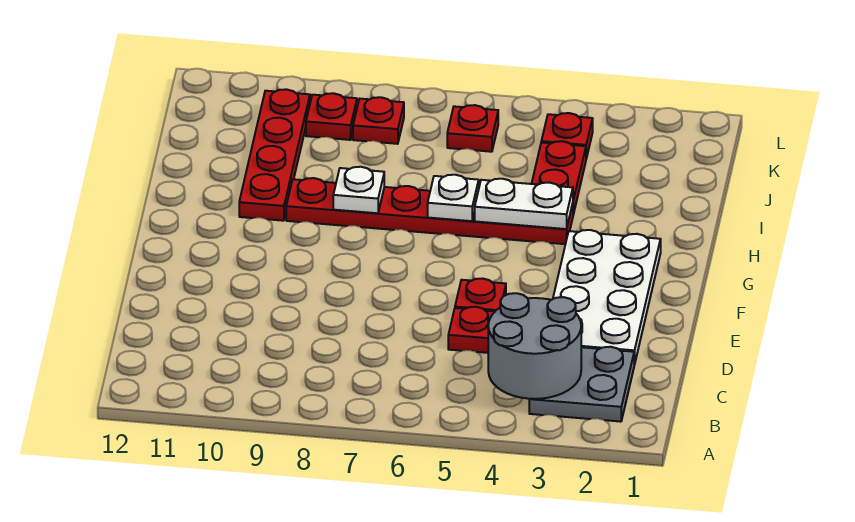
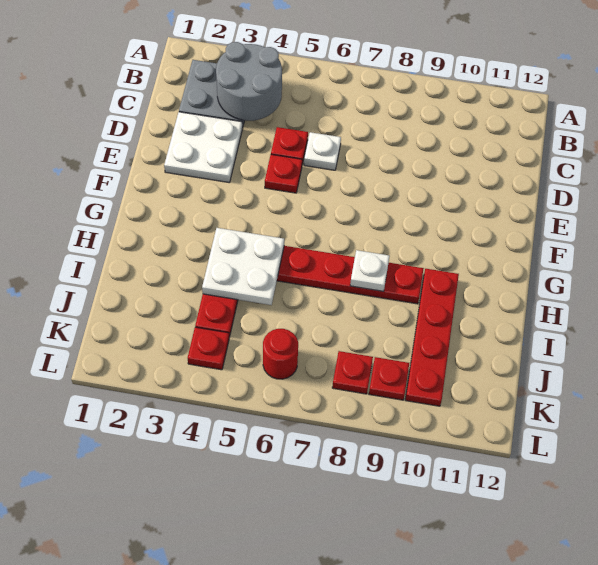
white 2x4 plate [553,230,661,365] -> white 2x2 plate [164,112,242,183]
white 1x2 plate [475,179,573,229] -> white 2x2 plate [202,228,284,305]
white 1x1 plate [428,175,479,221] -> white 1x1 plate moved to [304,132,341,170]
red 1x1 plate [447,105,498,152] -> red 1x1 round brick [263,329,298,379]

